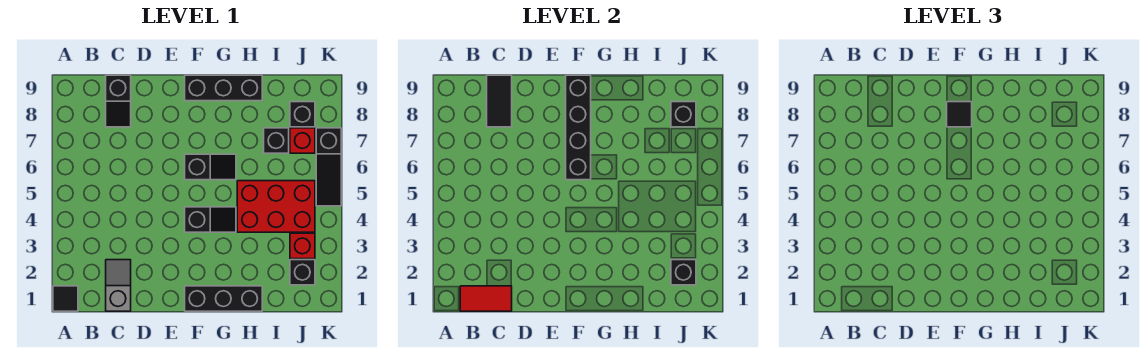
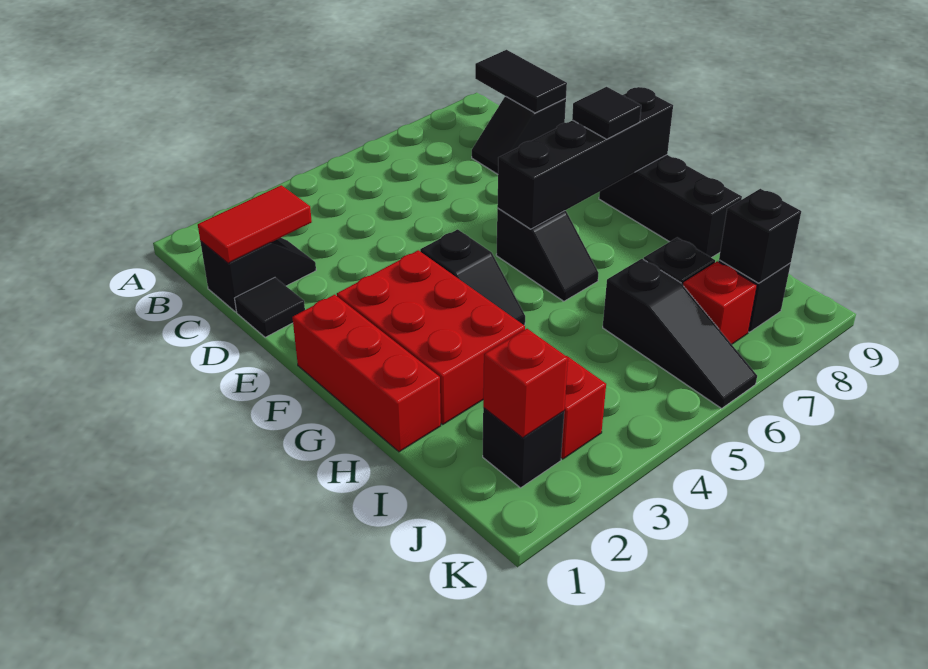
black 1x1 tile [53,286,78,311] -> black 1x1 tile moved to [235,278,305,337]
red 1x2 tile [460,286,512,311] -> red 1x2 tile turned to [198,185,312,263]
grey 1x2 slope [106,260,131,311] -> black 1x2 slope [200,238,316,312]
black 1x2 tile [487,75,512,127] -> black 1x2 tile turned to [475,50,567,113]
black 1x3 brick [185,286,262,311] -> red 1x3 brick [292,295,441,452]
red 2x3 brick [237,181,315,232] -> red 2x3 brick moved to [337,250,525,424]
black 1x1 brick [671,260,696,285] -> red 1x1 brick [483,329,568,438]
black 1x3 slope [316,128,341,206] -> black 1x3 slope turned to [603,259,757,408]

